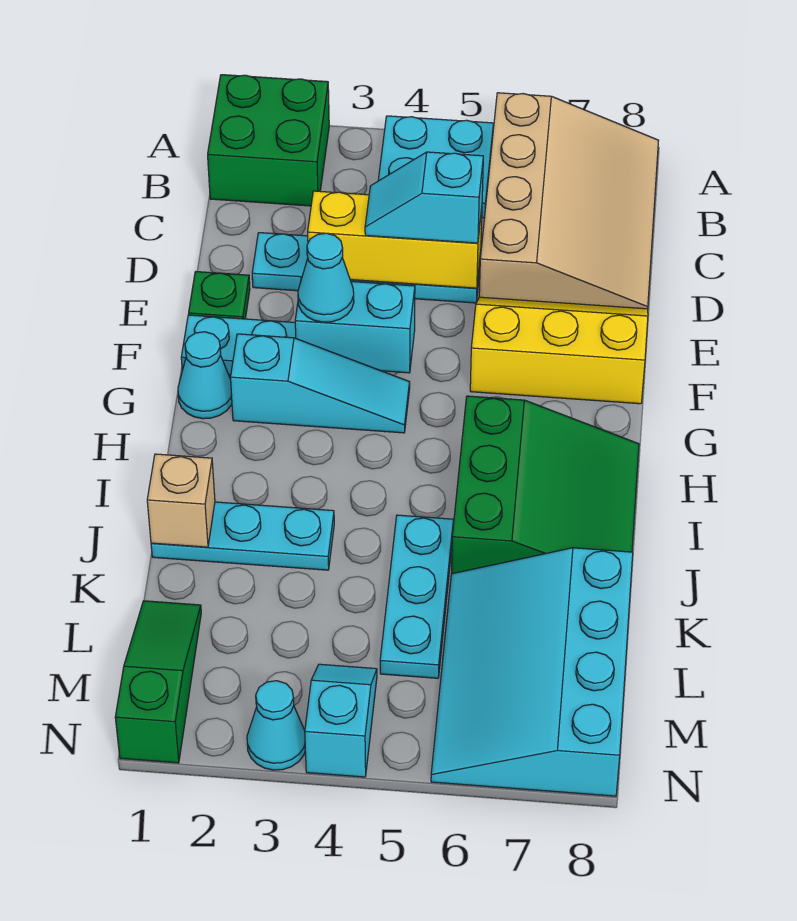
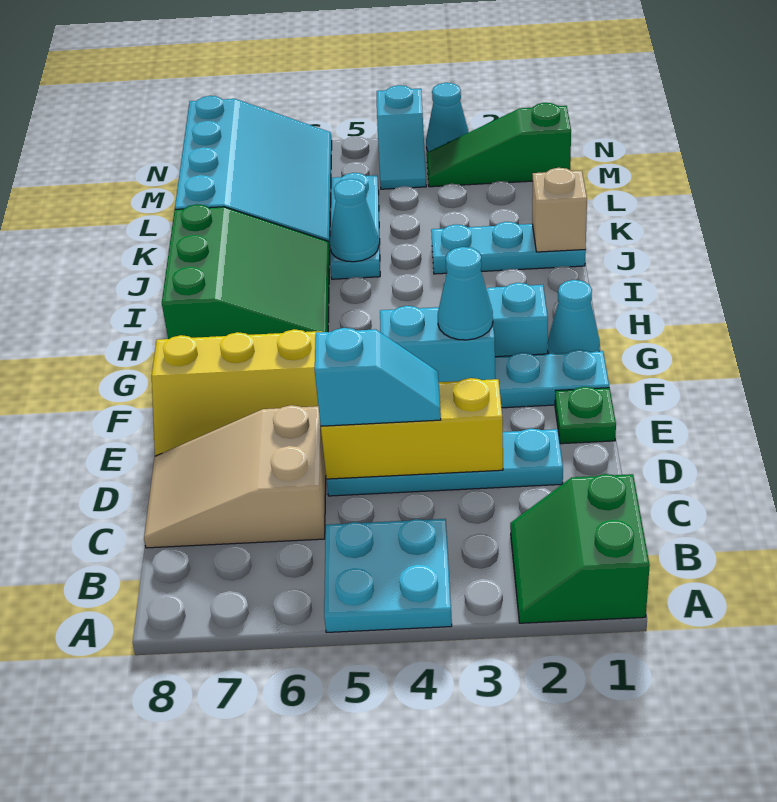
green 2x2 brick [208,75,329,206] -> green 2x2 slope [510,474,650,623]
tan 3x4 slope [479,93,659,309] -> tan 2x3 slope [144,405,326,548]
green 3x3 slope [452,396,639,574] -> green 3x3 slope turned to [162,204,330,339]
none -> cyan 1x1 cone [330,179,379,262]
green 1x3 slope [115,601,201,763] -> green 1x3 slope turned to [427,103,571,187]

